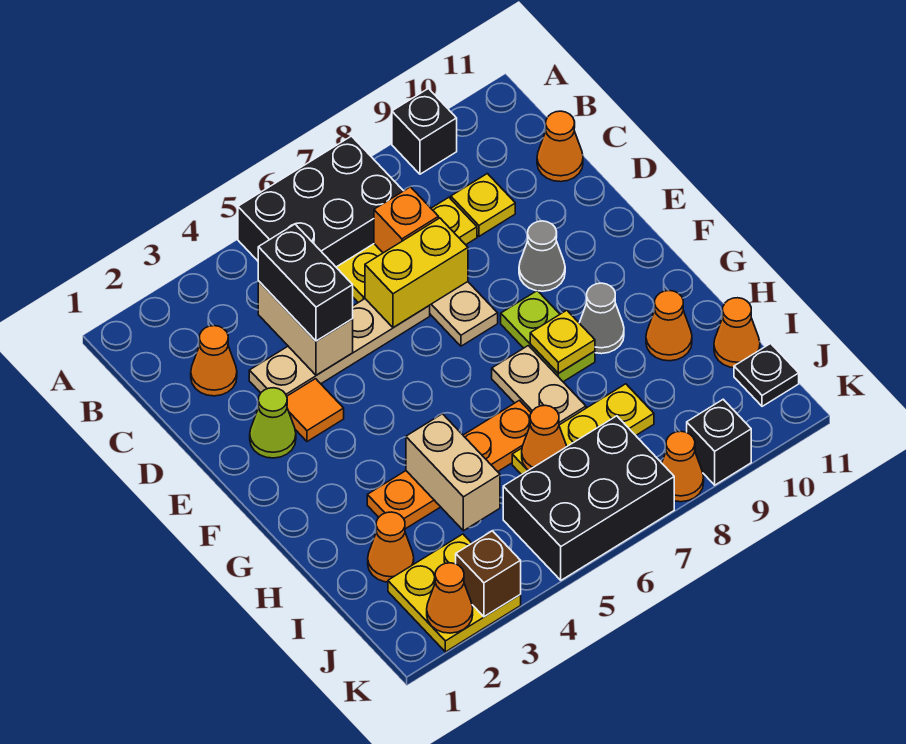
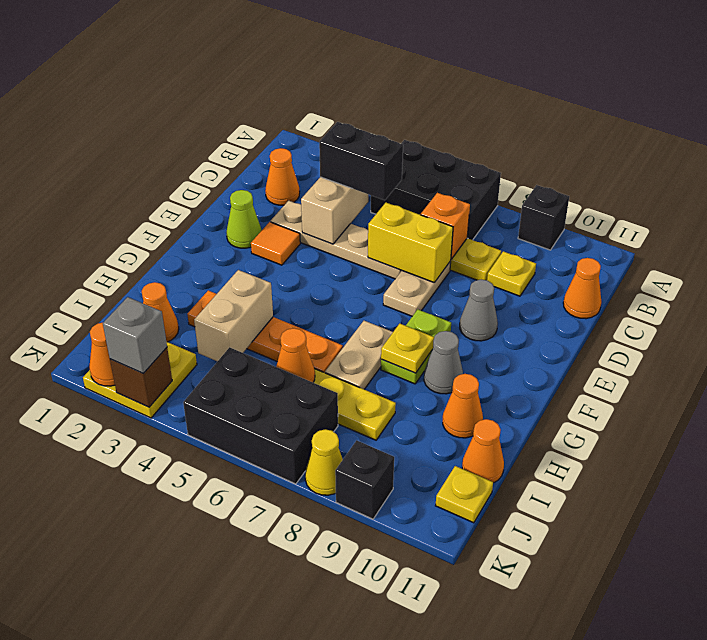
black 1x2 brick [258,224,353,341] -> black 1x2 brick turned to [319,122,403,200]
black 1x1 plate [734,343,799,406] -> yellow 1x1 plate [436,466,493,523]
none -> grey 1x1 brick [103,297,167,373]
orange 1x1 cone [662,431,704,502] -> yellow 1x1 cone [305,429,343,495]

